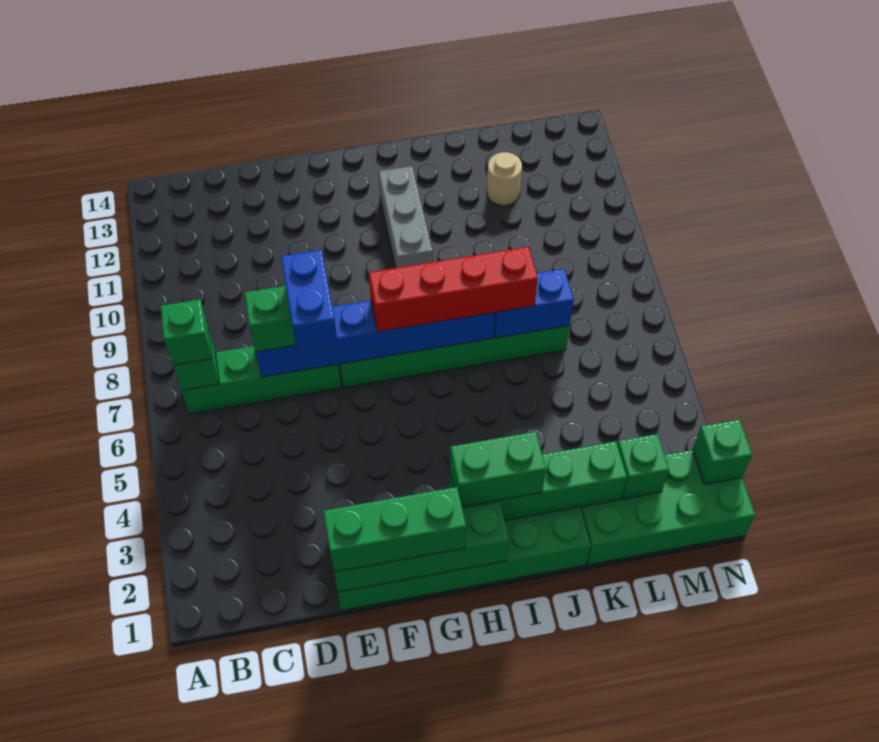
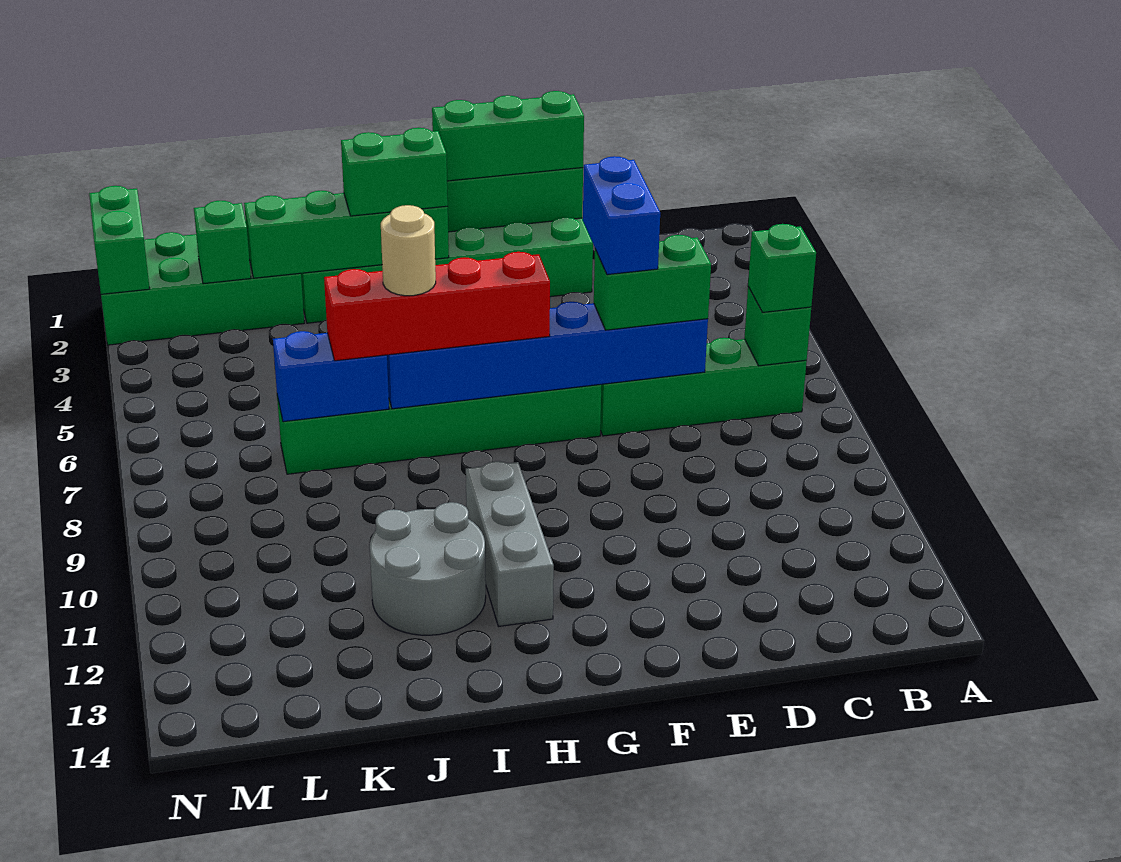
none -> grey 2x2 round brick [370,502,486,635]
tan 1x1 round brick [487,152,522,206] -> tan 1x1 round brick moved to [381,205,436,296]
green 1x1 brick [692,420,752,484] -> green 1x2 brick [89,186,150,294]

